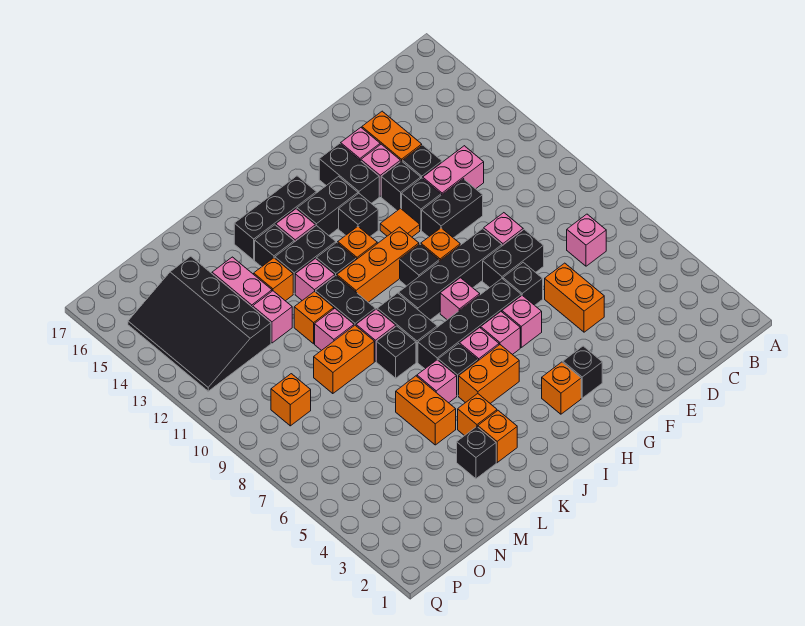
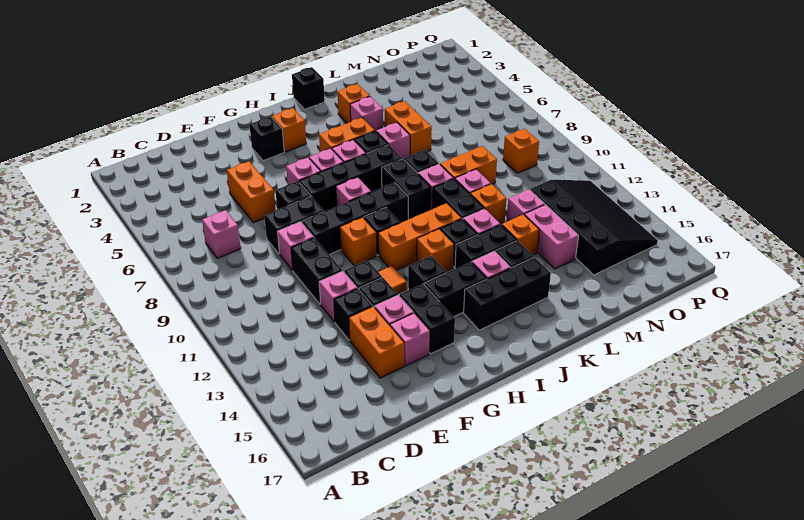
pink 1x2 brick [423,146,484,195] -> pink 1x1 brick [319,271,357,322]
black 1x2 brick [422,179,483,238] -> black 1x2 brick turned to [291,238,342,304]
orange 1x1 brick [458,394,497,436] -> pink 1x1 brick [350,96,383,131]
black 1x1 brick [457,427,496,479] -> black 1x1 brick moved to [292,67,325,109]

